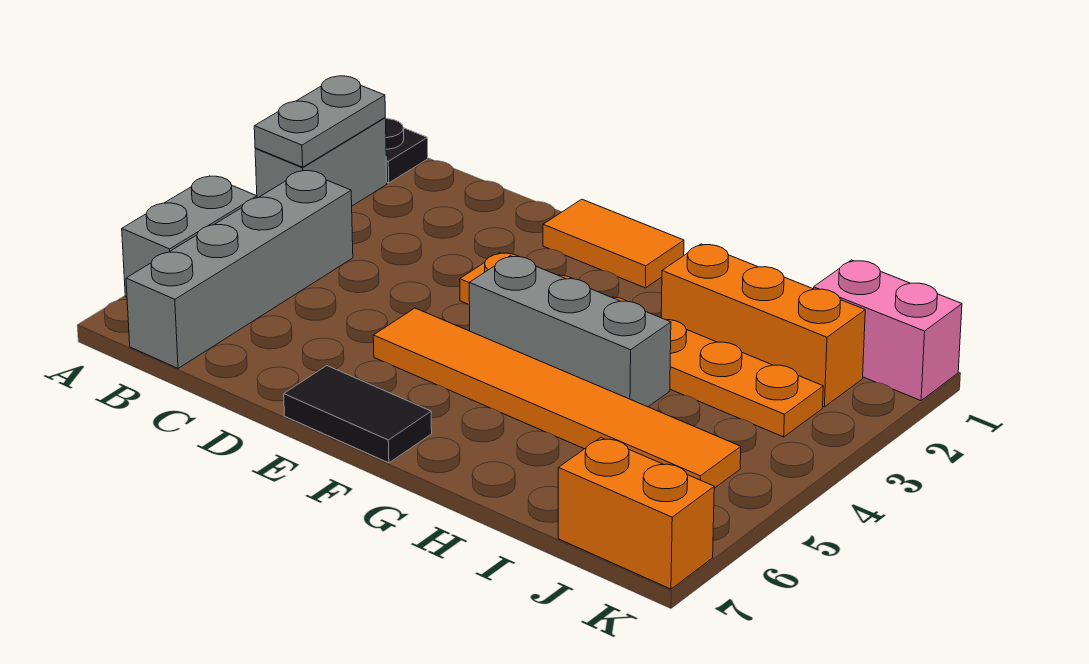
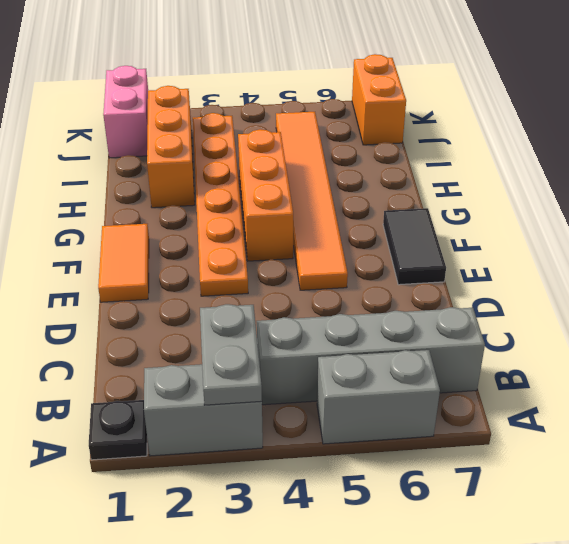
grey 1x2 plate [254,76,385,167] -> grey 1x2 plate turned to [200,304,262,405]
grey 1x3 brick [469,256,671,407] -> orange 1x3 brick [238,129,293,261]

